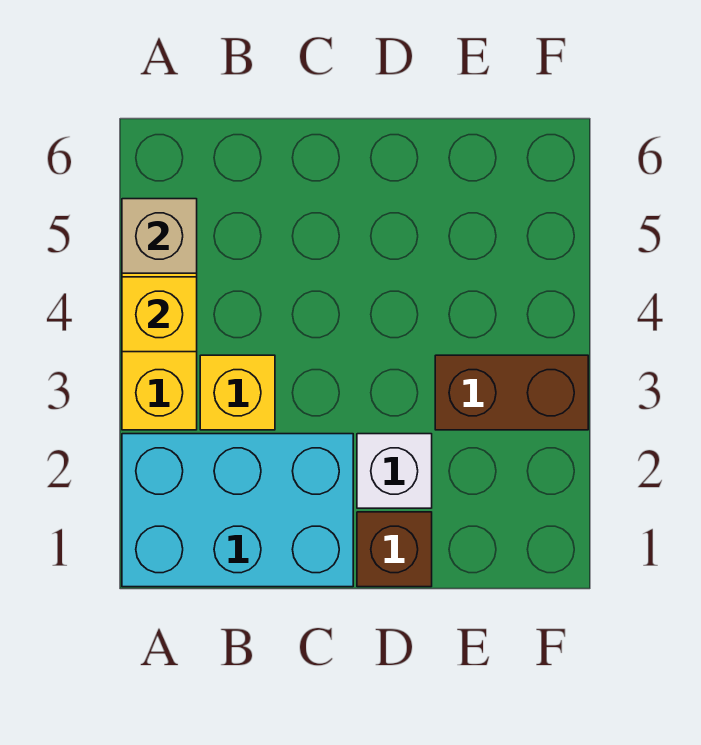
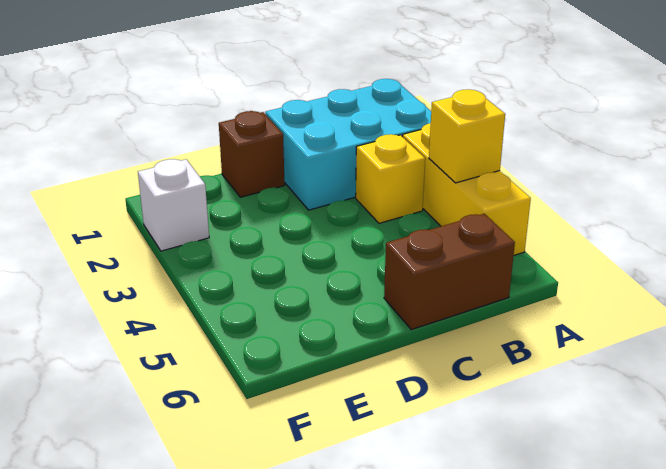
tan 1x1 brick [122,199,197,273] -> none
white 1x1 brick [357,434,432,508] -> white 1x1 brick moved to [138,159,209,251]
brown 1x2 brick [435,355,588,430] -> brown 1x2 brick moved to [384,214,515,330]

